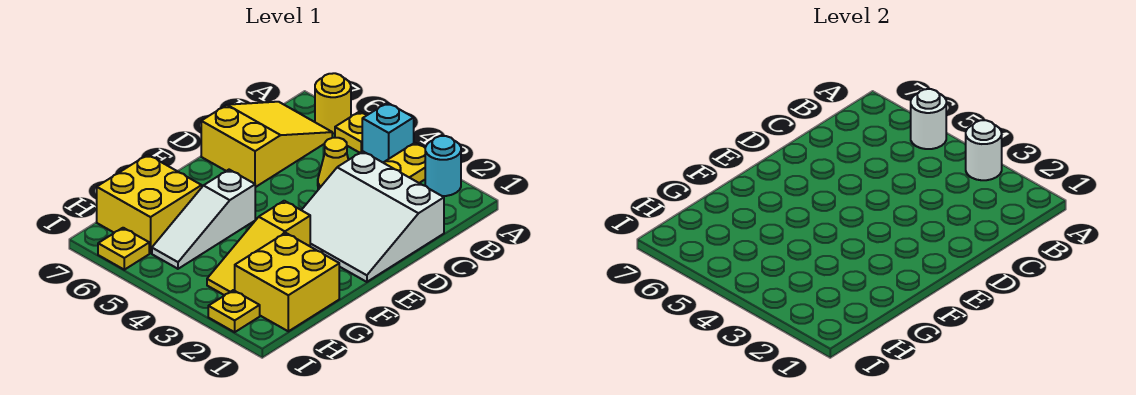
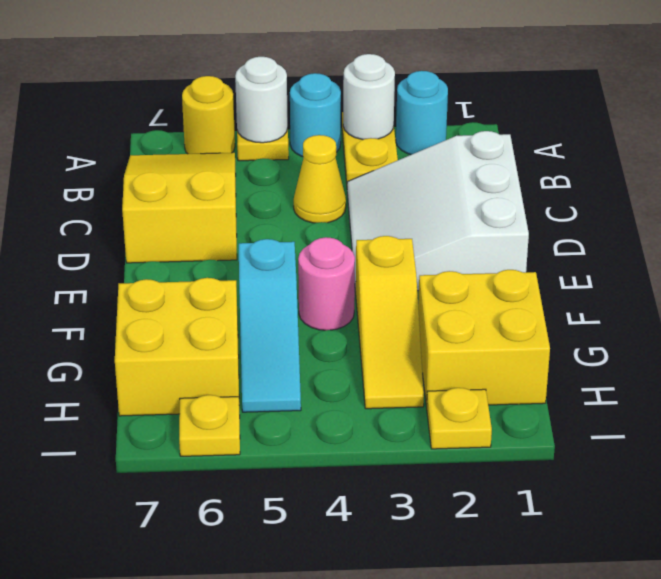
cyan 1x1 brick [362,103,414,162] -> cyan 1x1 round brick [290,73,341,157]
white 3x3 slope [302,151,444,282] -> white 3x3 slope turned to [347,131,529,291]
none -> pink 1x1 round brick [298,237,355,330]
white 1x3 slope [152,170,255,269] -> cyan 1x3 slope [239,239,301,412]

